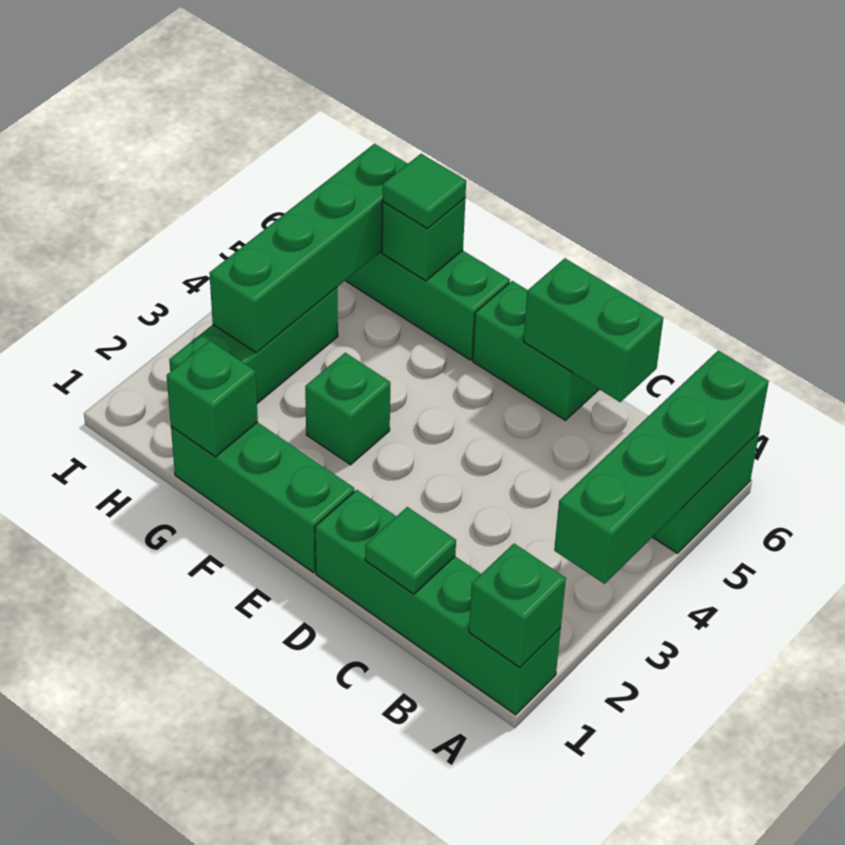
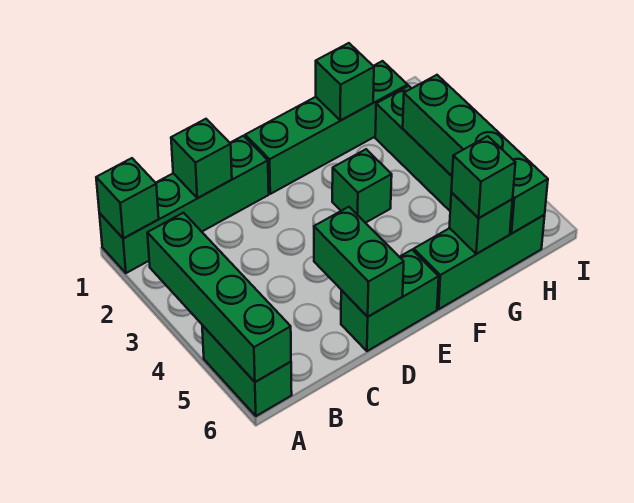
green 1x1 tile [365,507,456,594] -> green 1x1 brick [171,119,232,198]
green 1x2 brick [524,258,663,402] -> green 1x2 brick turned to [314,207,404,317]
green 1x3 brick [171,422,354,573] -> green 1x4 brick [245,61,408,194]
green 1x1 tile [383,154,466,229] -> green 1x1 brick [451,136,516,218]

